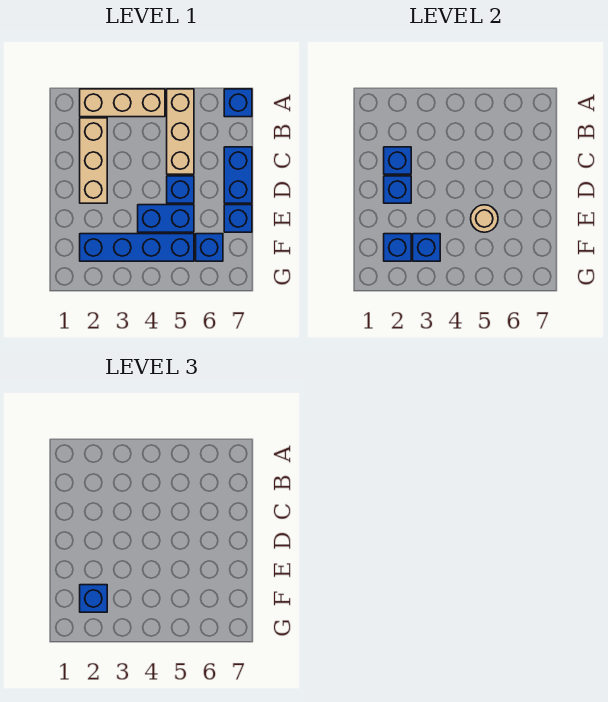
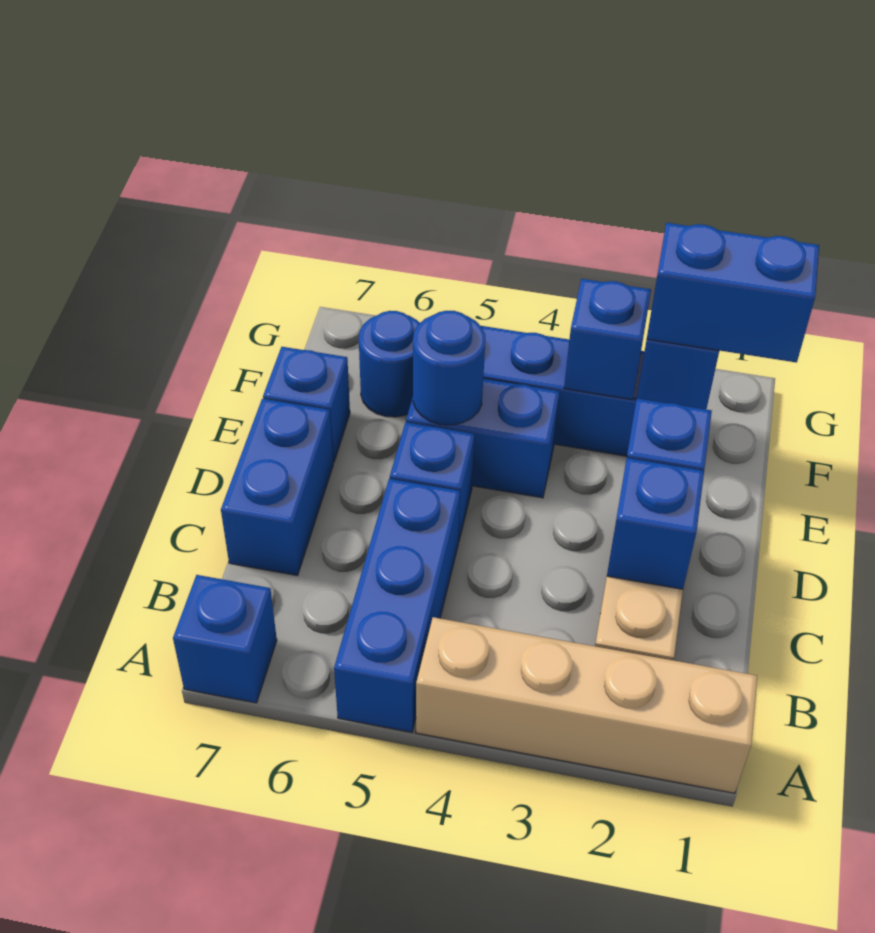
tan 1x3 brick [80,89,165,117] -> tan 1x4 brick [416,617,757,793]
tan 1x3 brick [167,89,194,174] -> blue 1x3 brick [334,479,460,732]
tan 1x1 round brick [471,205,498,232] -> blue 1x1 round brick [413,311,485,425]
blue 1x1 brick [80,585,107,612] -> blue 1x2 brick [647,223,819,363]
blue 1x1 brick [196,234,223,261] -> blue 1x1 round brick [359,311,420,417]

